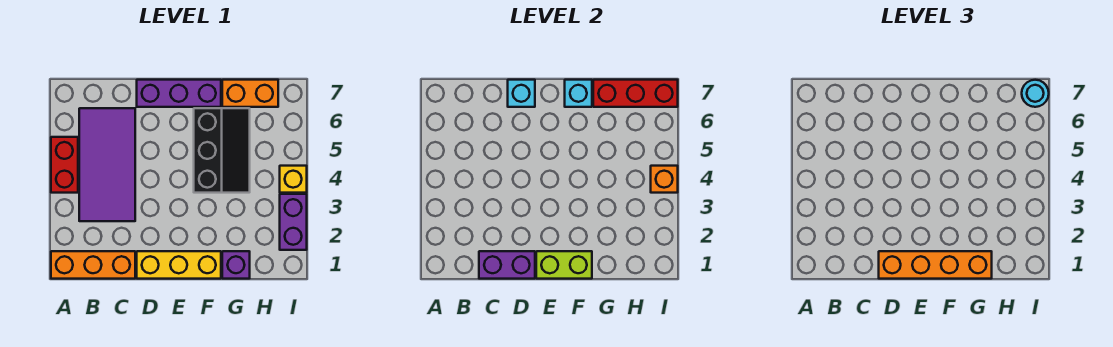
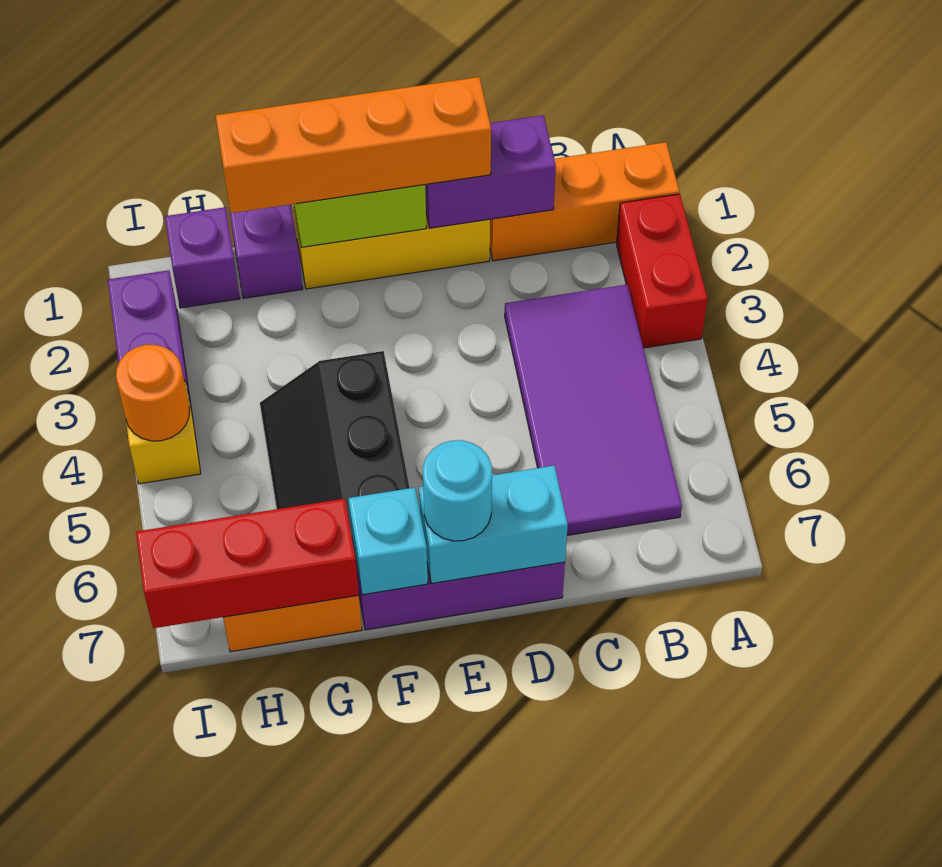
red 1x2 brick [51,137,78,193] -> red 1x2 brick moved to [617,194,708,348]
cyan 1x1 brick [508,80,535,107] -> cyan 1x2 brick [419,466,568,584]
none -> purple 1x1 brick [165,207,240,308]
orange 1x1 brick [651,166,678,193] -> orange 1x1 round brick [116,345,189,441]
cyan 1x1 round brick [1022,80,1049,107] -> cyan 1x1 round brick moved to [423,440,492,541]

